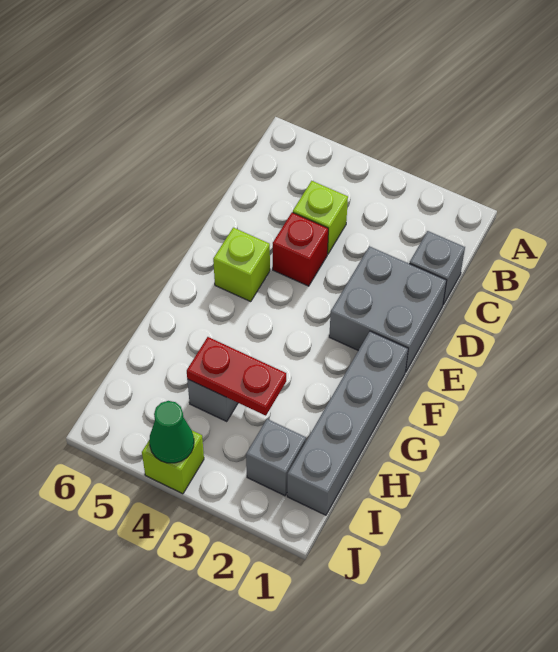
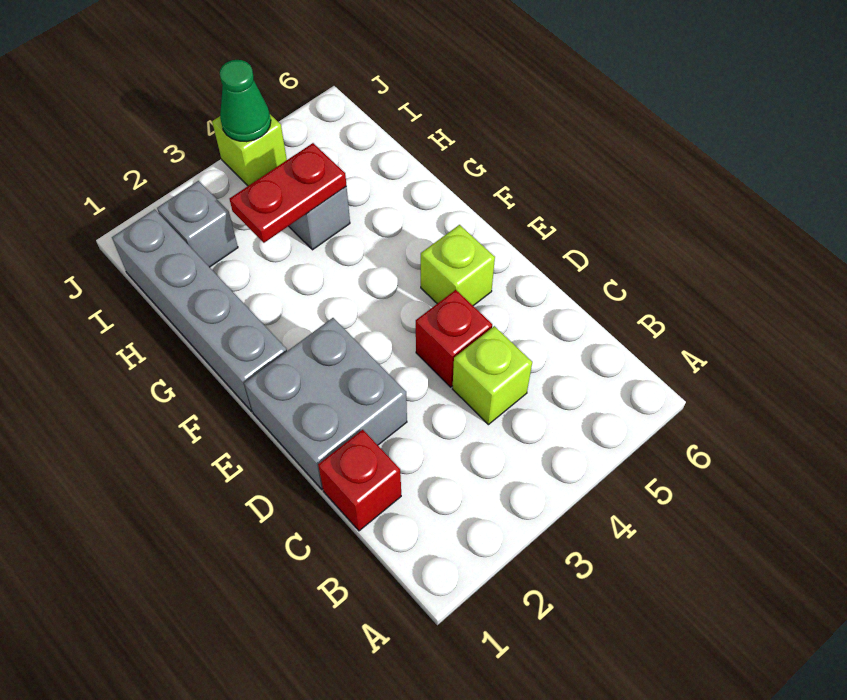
grey 1x1 brick [409,231,465,305] -> red 1x1 brick [318,430,401,531]

